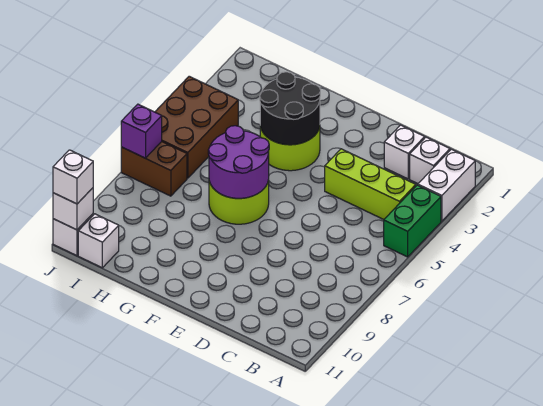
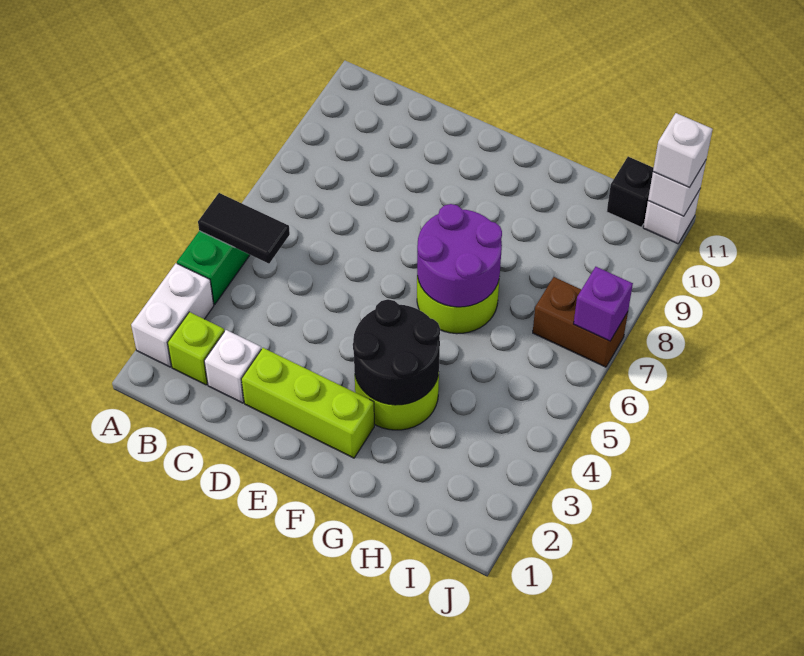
none -> black 1x2 tile [198,193,290,264]
white 1x1 brick [410,137,450,184] -> lime 1x1 brick [168,312,224,385]
lime 1x3 brick [325,149,416,219] -> lime 1x3 brick moved to [241,348,374,458]
brown 2x3 brick [155,76,238,178] -> none
white 1x1 brick [78,214,119,268] -> black 1x1 brick [607,157,653,227]

